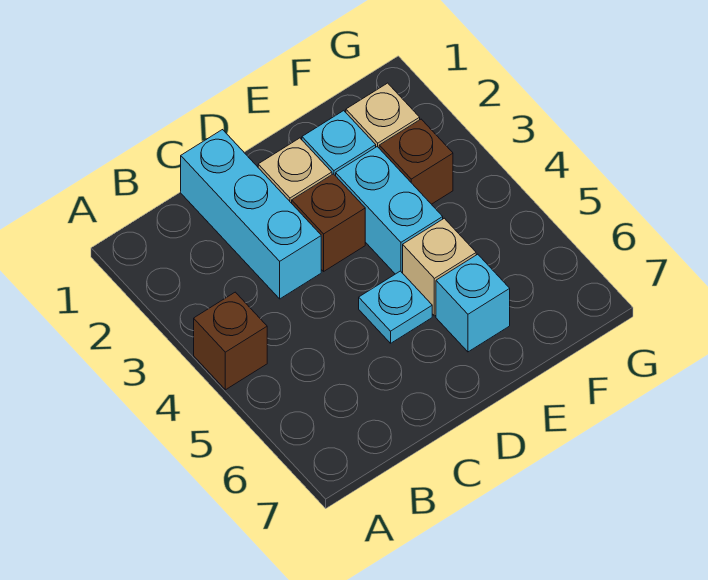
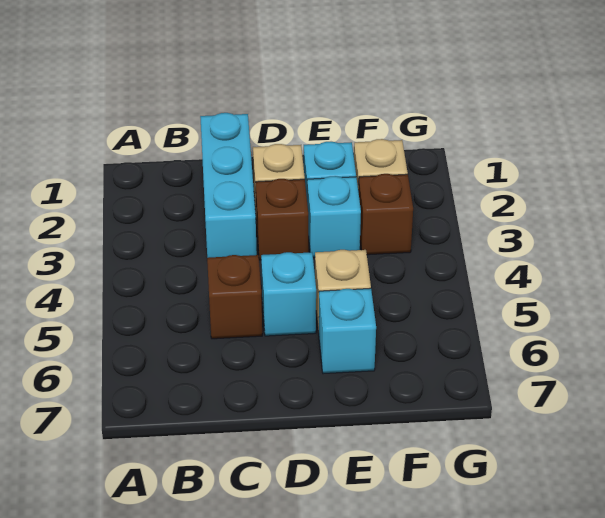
brown 1x1 brick [194,292,267,390] -> brown 1x1 brick moved to [207,255,262,339]
cyan 1x1 plate [359,271,432,343] -> cyan 1x1 brick [261,252,316,336]
cyan 1x2 brick [336,147,443,274] -> cyan 1x1 brick [307,176,361,257]

